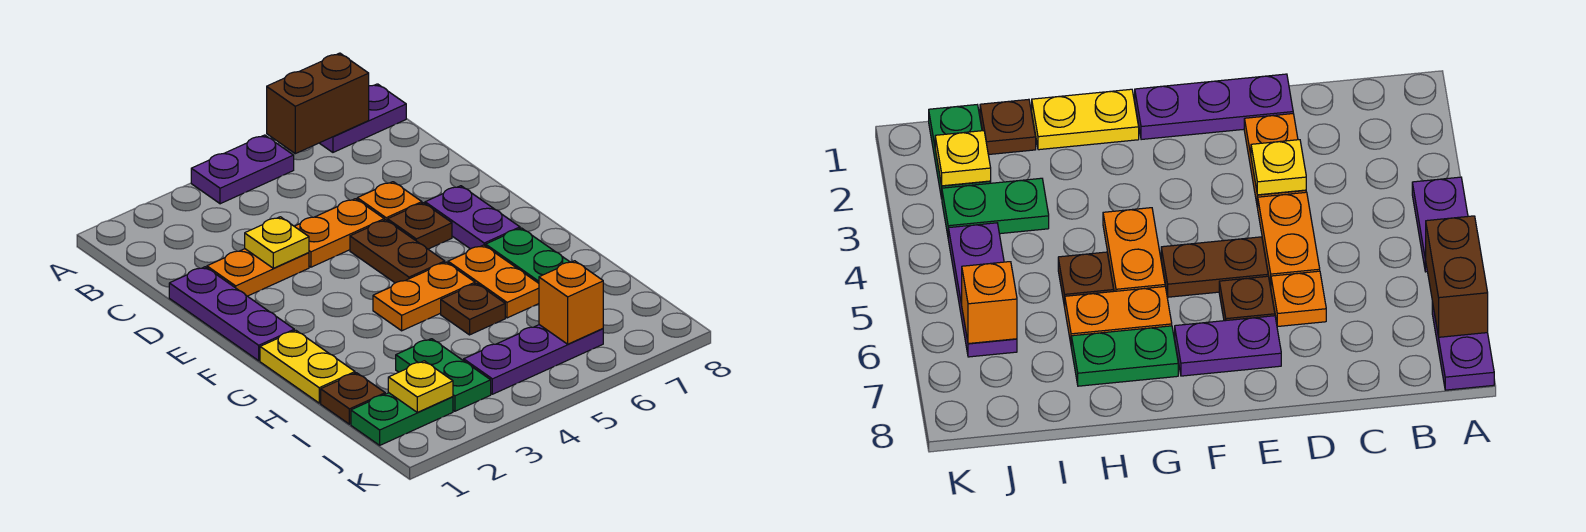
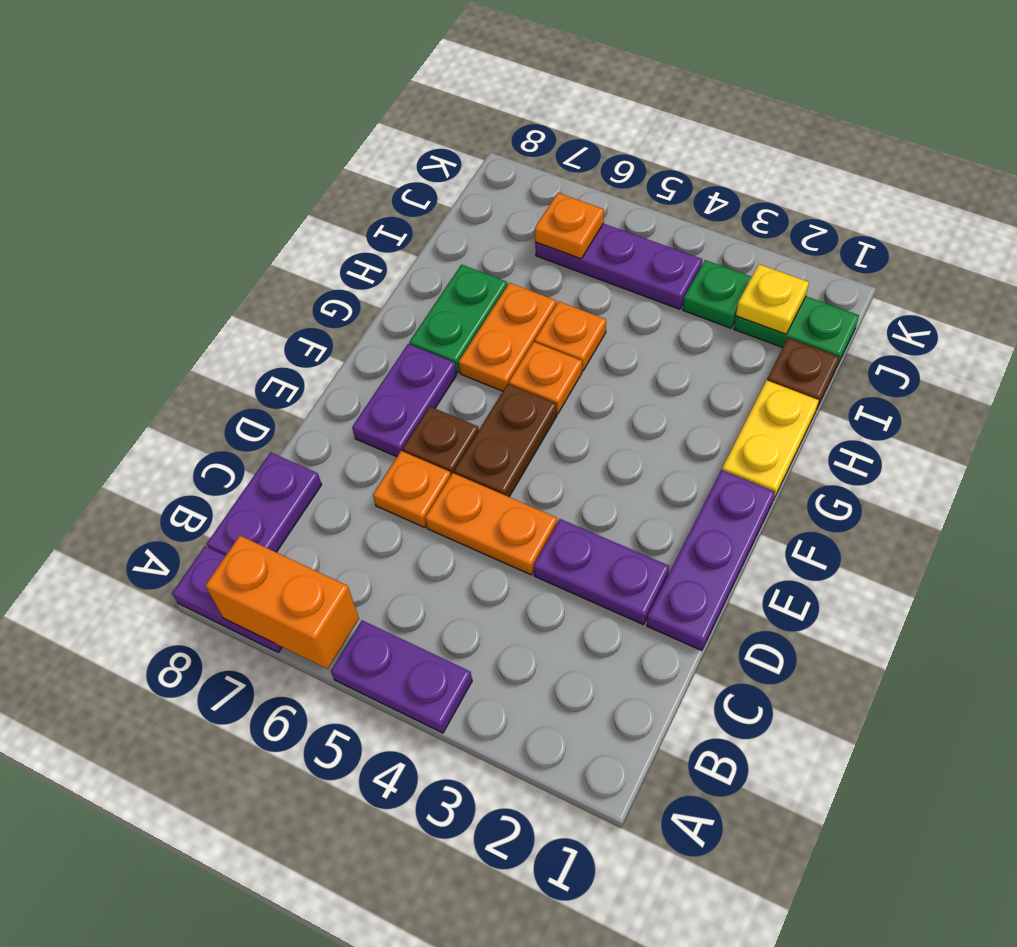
brown 1x2 brick [267,53,369,154] -> orange 1x2 brick [205,536,359,669]
none -> purple 1x2 plate [207,452,322,556]
orange 1x2 plate [207,249,309,296] -> purple 1x2 plate [534,519,669,625]
yellow 1x1 plate [245,217,309,268] -> none
orange 1x2 plate [373,262,475,331] -> orange 1x1 plate [509,342,582,414]
brown 1x1 plate [441,283,505,335] -> orange 1x1 plate [535,301,606,371]
green 1x2 plate [396,339,491,411] -> green 1x1 plate [683,260,751,328]
orange 1x1 brick [539,261,603,344] -> orange 1x1 plate [535,193,604,259]

